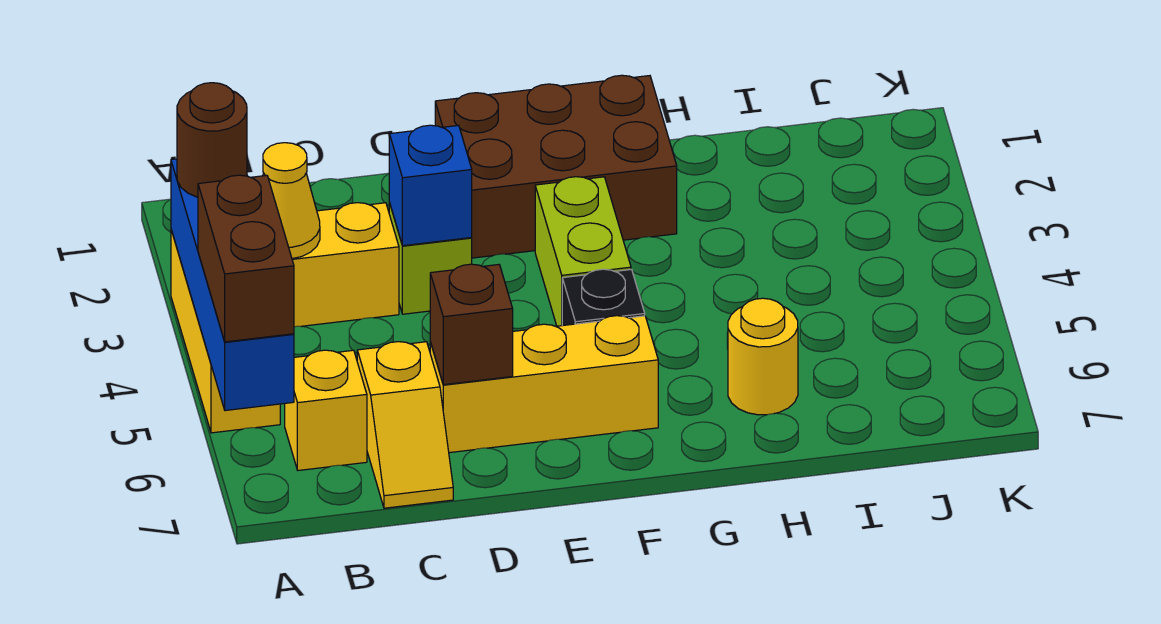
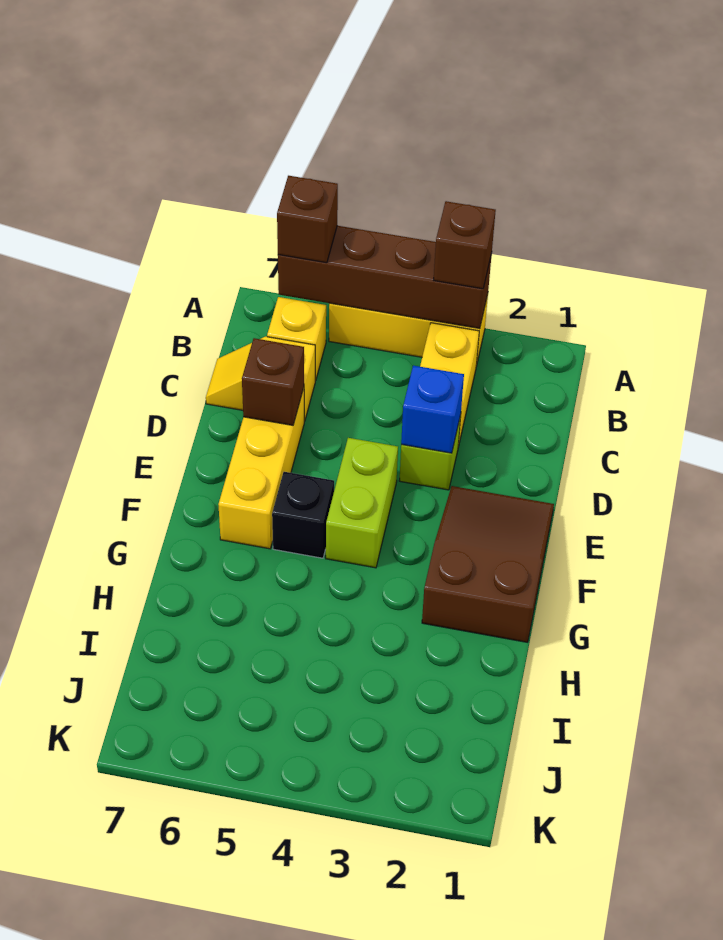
blue 1x4 brick [171,159,294,411] -> brown 1x4 brick [278,226,492,329]
brown 1x1 round brick [177,83,247,197] -> brown 1x1 brick [434,201,496,289]
brown 1x2 brick [198,175,294,342] -> brown 1x1 brick [277,176,338,263]
yellow 1x1 cone [263,143,320,259] -> none
brown 2x3 brick [435,75,677,258] -> brown 2x3 slope [422,486,554,642]
lime 1x2 brick [535,177,631,326] -> lime 1x2 brick turned to [326,438,398,568]
yellow 1x1 round brick [728,298,798,415] -> none

